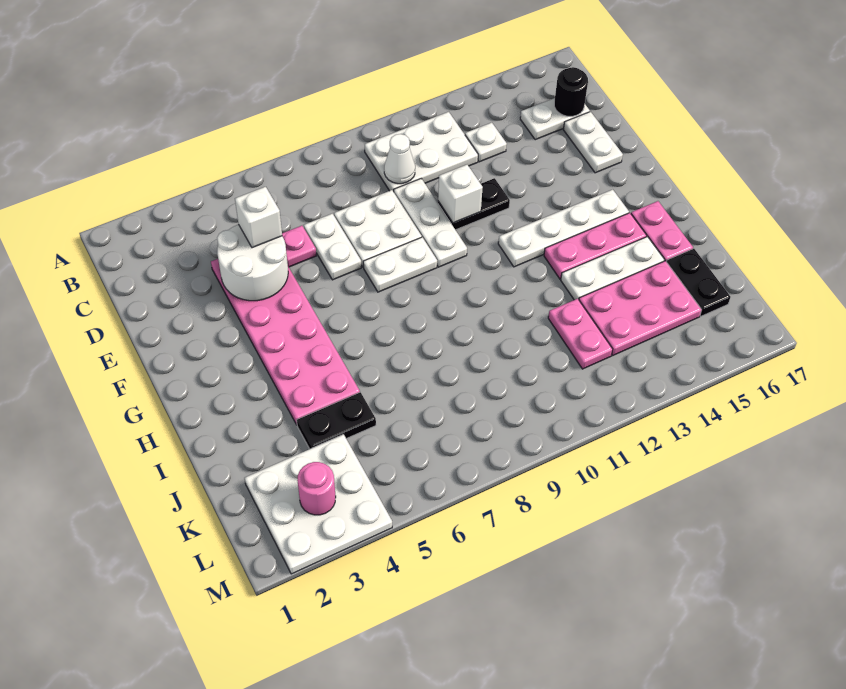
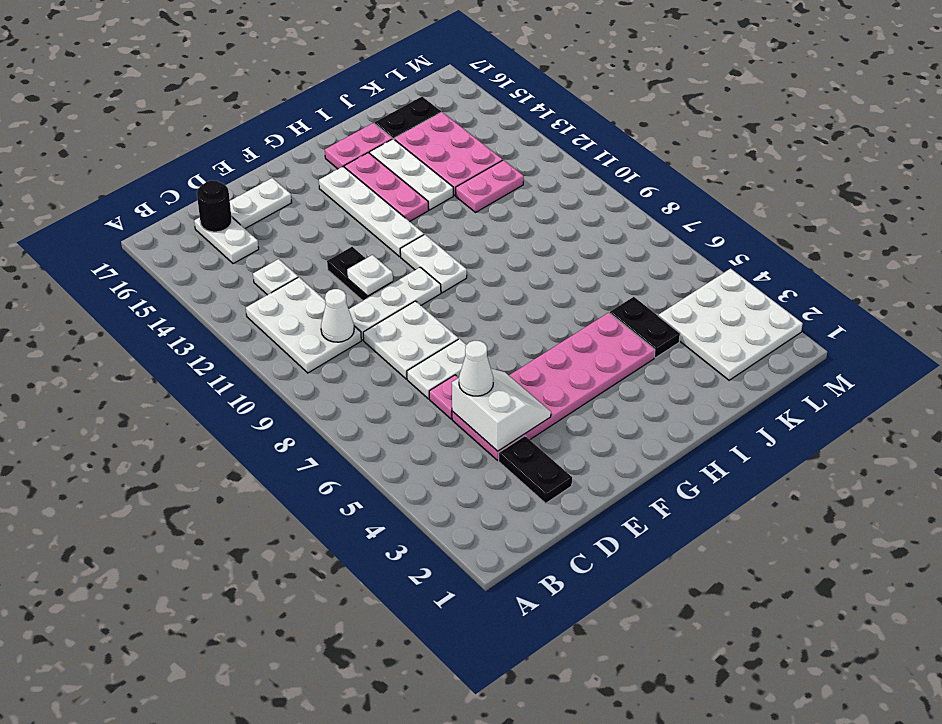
none -> black 1x2 plate [499,436,572,503]
white 2x2 round brick [217,224,288,301] -> white 2x2 slope [452,369,551,451]
white 1x1 brick [235,187,282,248] -> white 1x1 cone [459,341,493,396]
white 1x1 brick [438,165,483,223] -> white 1x1 plate [347,255,393,296]
white 1x2 plate [363,237,437,292] -> white 1x2 plate moved to [400,234,467,293]
pink 1x1 round brick [297,462,336,515] -> none

